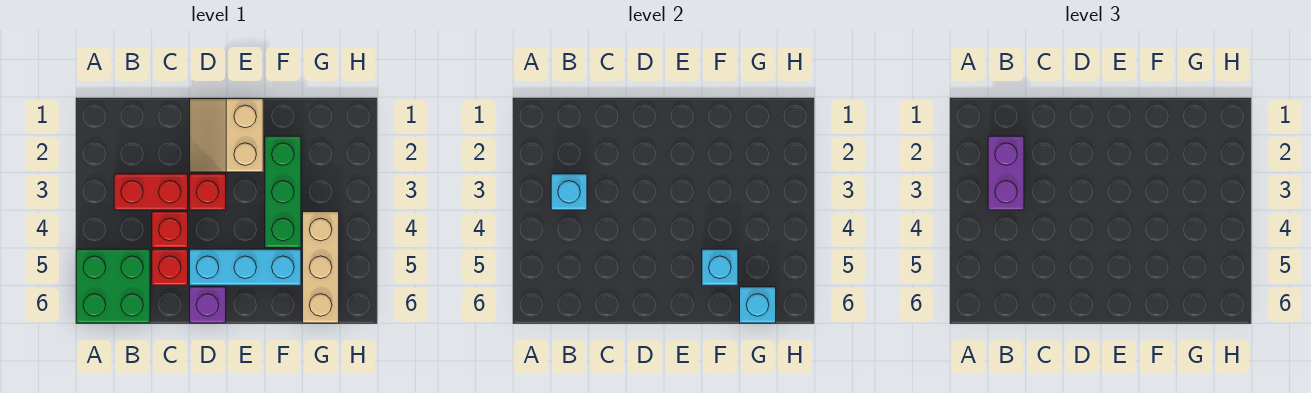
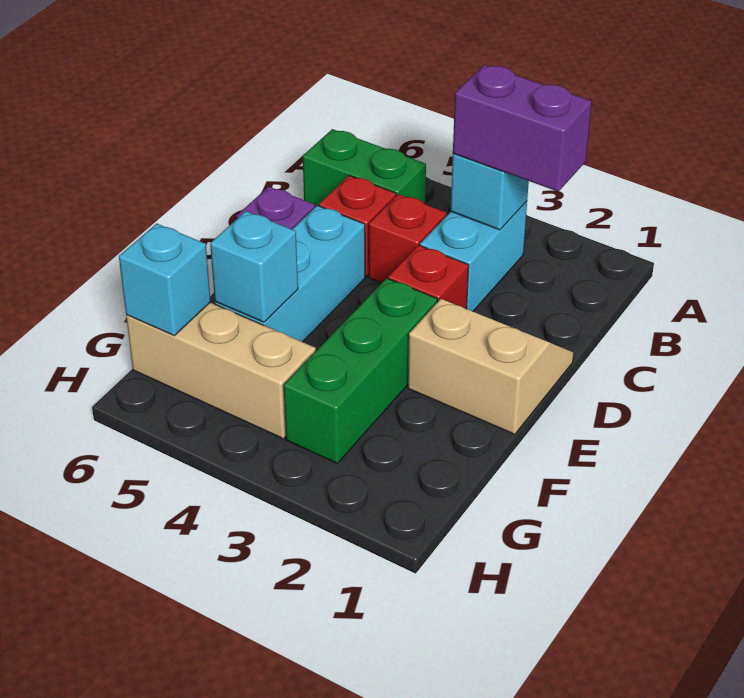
green 2x2 brick [76,249,150,323] -> green 1x2 brick [303,129,426,207]
red 1x2 brick [114,174,188,210] -> cyan 1x2 brick [420,201,527,312]
green 1x3 brick [265,136,301,248] -> green 1x3 brick turned to [284,278,437,463]

